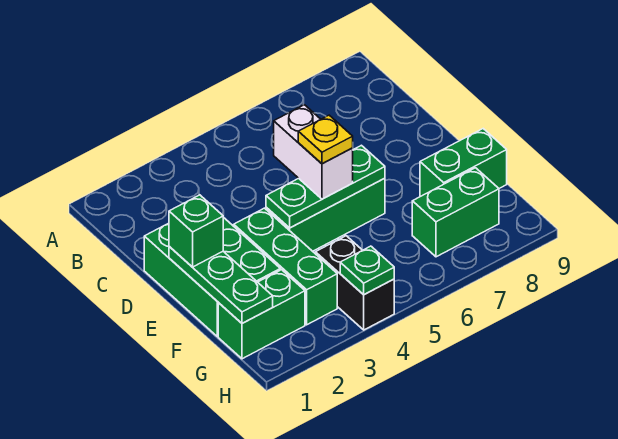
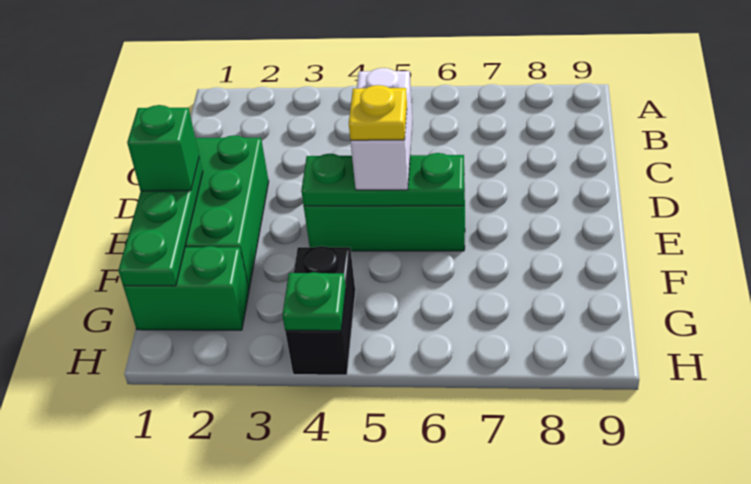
green 1x3 brick [234,208,337,325] -> none
green 1x2 brick [420,129,507,197] -> none
green 1x2 brick [412,168,499,257] -> none

